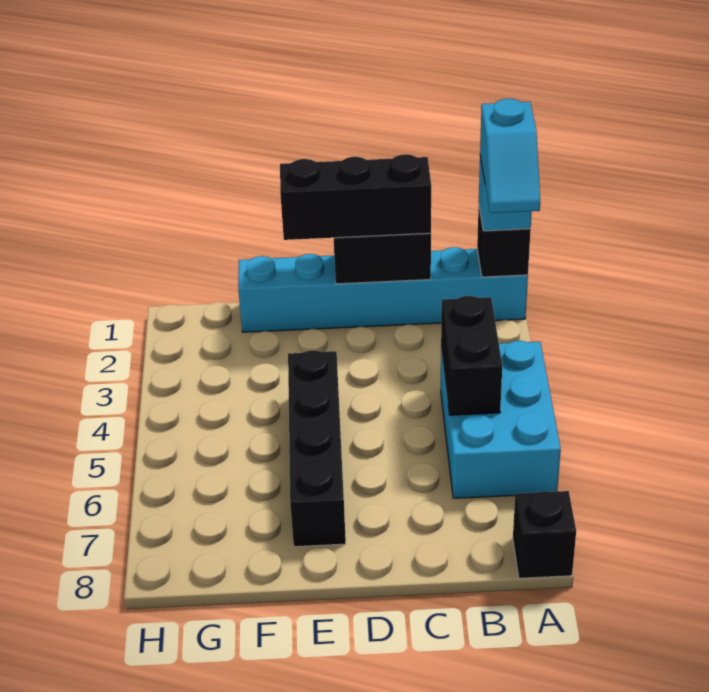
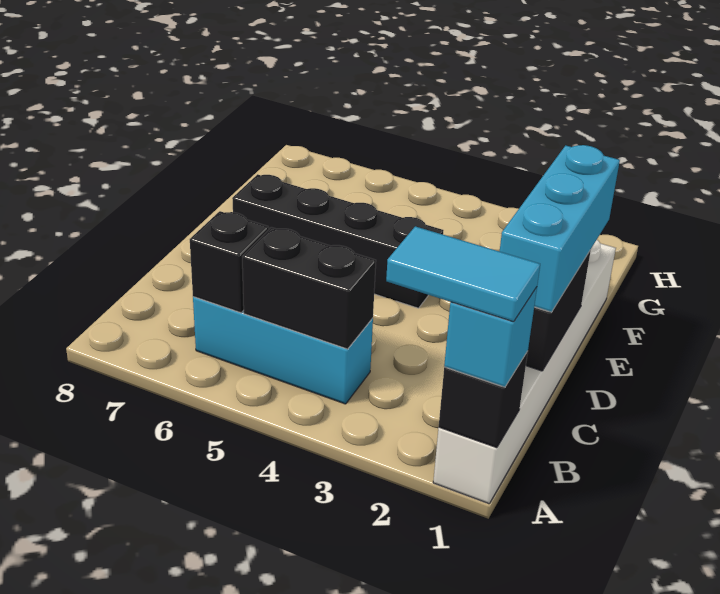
cyan 1x6 brick [238,247,528,332] -> white 1x6 brick [433,240,616,504]
cyan 1x2 slope [480,99,540,213] -> cyan 1x2 tile [386,226,540,322]
cyan 2x3 brick [441,341,561,498] -> cyan 1x3 brick [193,297,373,404]
black 1x1 brick [513,491,576,578] -> black 1x1 brick moved to [190,211,269,313]
black 1x3 brick [280,154,431,240] -> cyan 1x3 brick [500,145,620,312]

